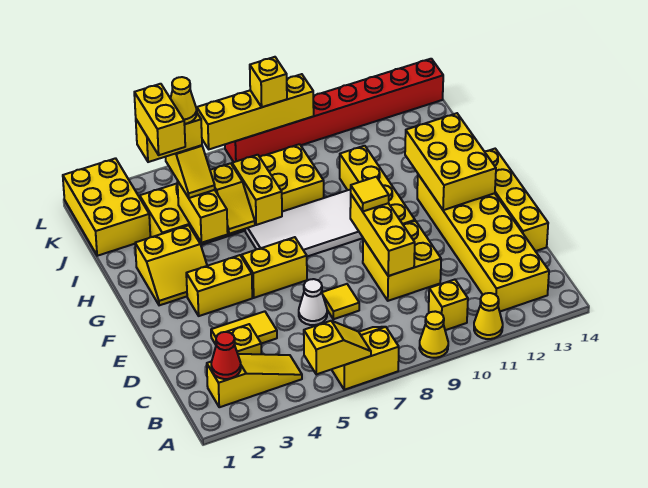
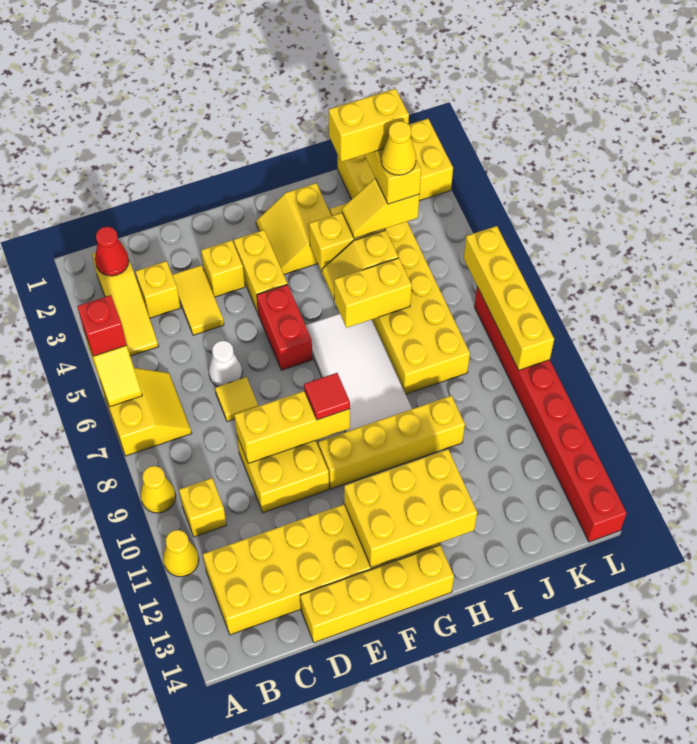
none -> red 1x1 brick [77,295,126,356]
yellow 1x2 brick [242,237,307,298] -> red 1x2 brick [257,284,312,370]
yellow 1x1 tile [351,177,389,211] -> red 1x1 tile [304,373,350,420]
yellow 1x1 brick [250,57,287,107] -> yellow 1x1 brick moved to [201,240,245,297]

